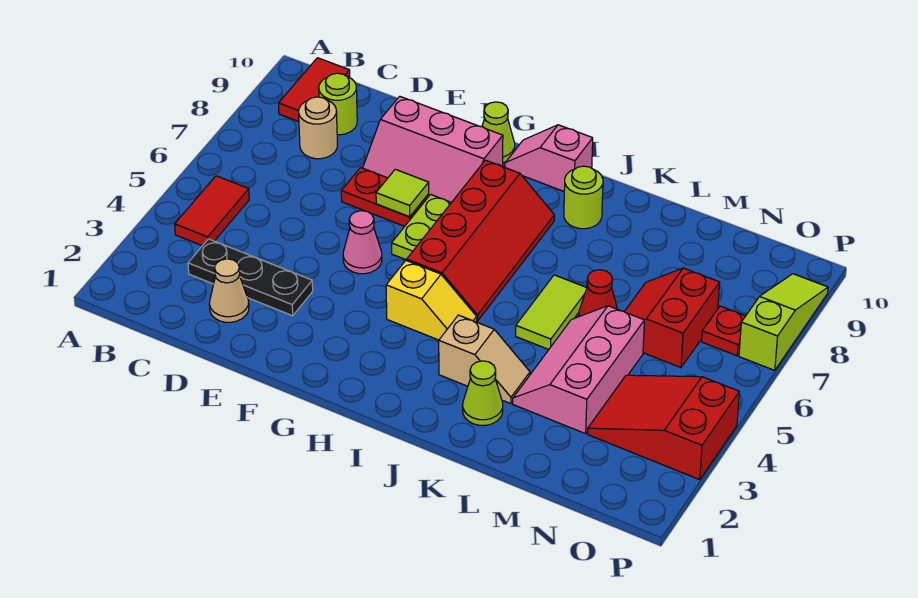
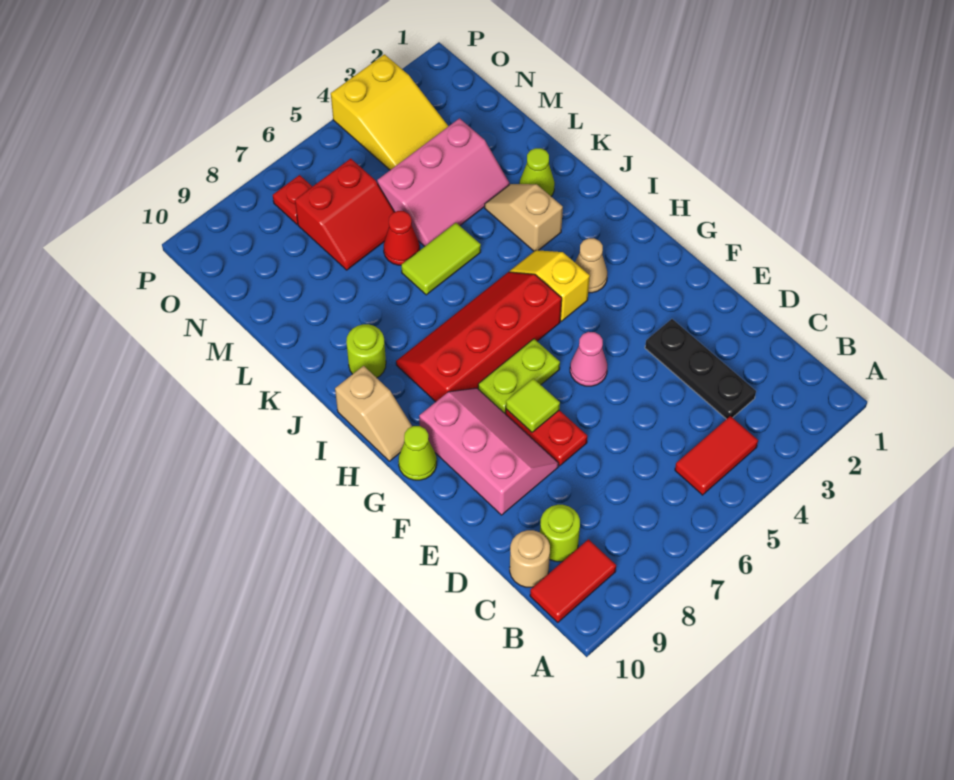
tan 1x1 round brick [299,97,337,159] -> tan 1x1 round brick moved to [510,530,550,587]
tan 1x1 cone [209,259,249,322] -> tan 1x1 cone moved to [575,238,607,293]
pink 1x2 slope [505,125,593,191] -> tan 1x2 slope [335,366,412,461]
red 2x3 slope [588,375,739,480] -> yellow 2x3 slope [331,54,448,170]
lime 1x3 slope [739,274,828,370] -> none

